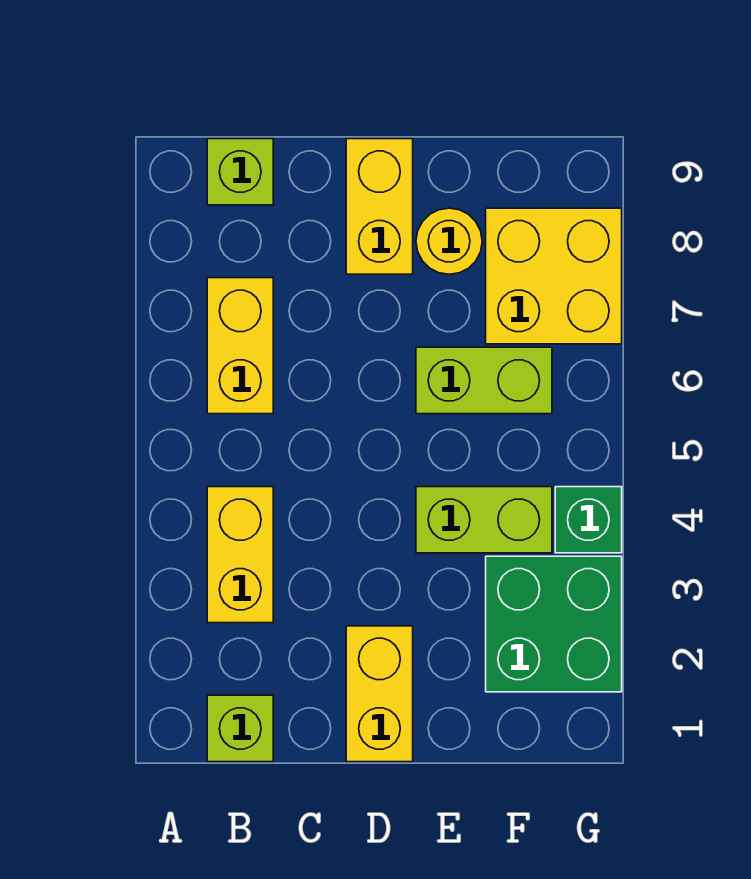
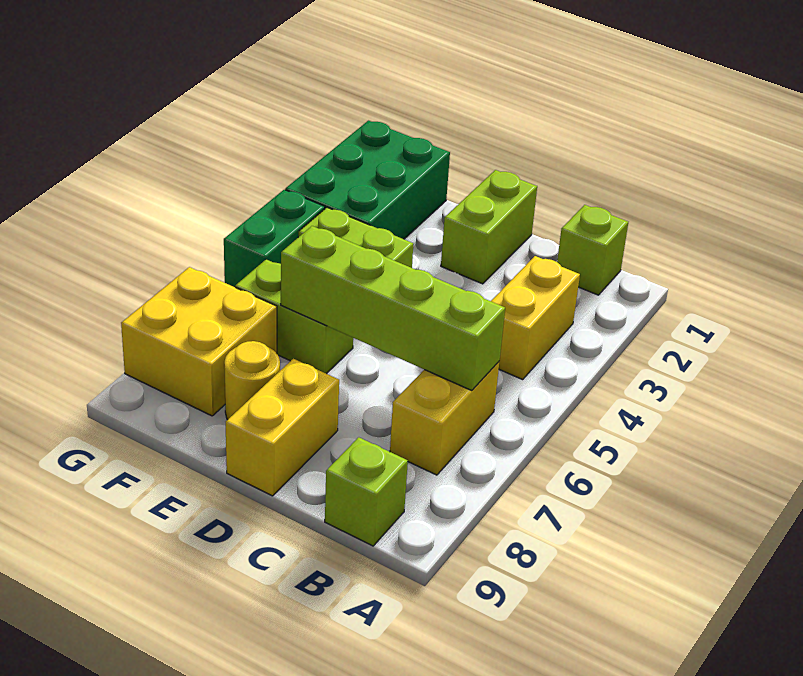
none -> lime 1x4 brick [281,226,505,391]
yellow 1x2 brick [346,626,413,762] -> lime 1x2 brick [441,170,537,284]
green 2x2 brick [486,556,622,692] -> green 2x3 brick [285,121,450,239]
green 1x1 brick [555,487,622,553] -> green 1x2 brick [224,190,325,287]

